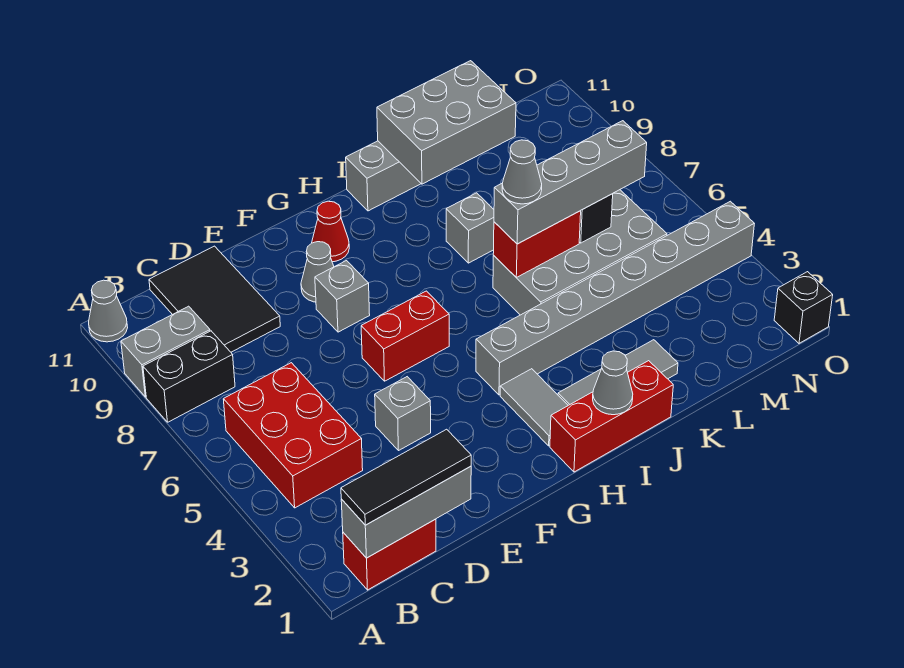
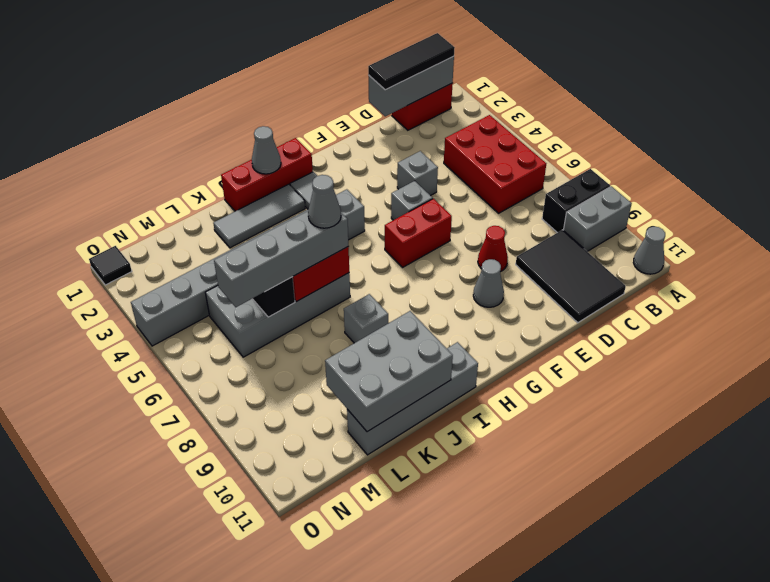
grey 1x1 brick [315,261,370,332] -> grey 1x1 brick moved to [391,181,433,220]
red 1x1 cone [312,201,349,262] -> red 1x1 cone moved to [478,226,508,272]
black 1x1 brick [774,272,833,343] -> black 1x1 tile [89,246,132,285]

